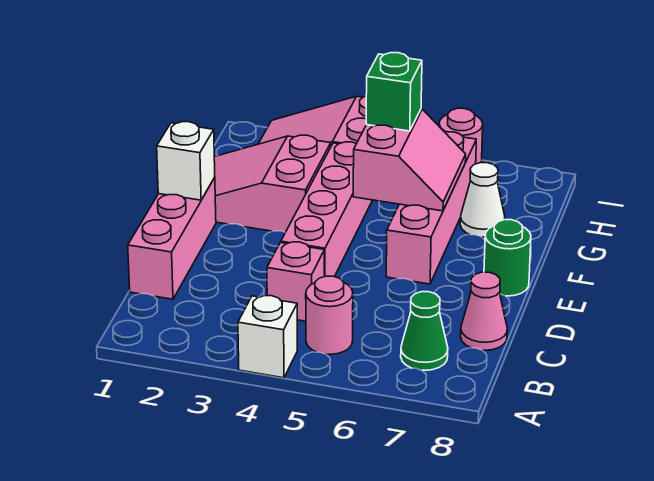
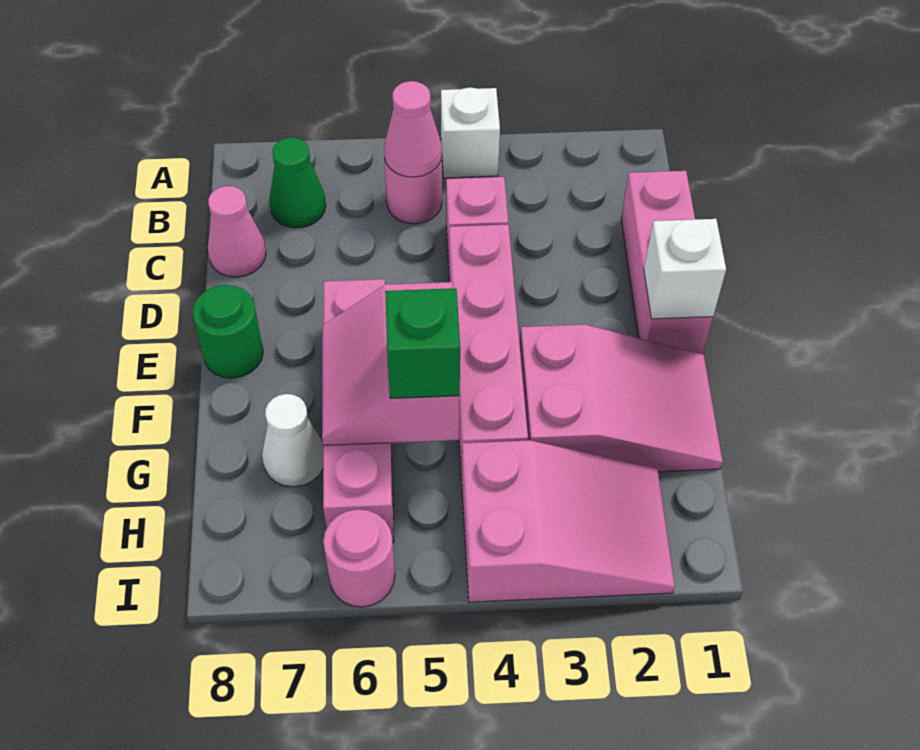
none -> pink 1x1 cone [384,81,442,177]

